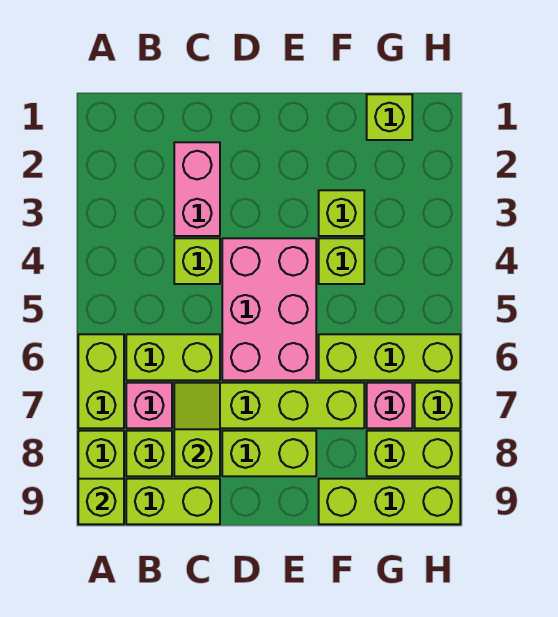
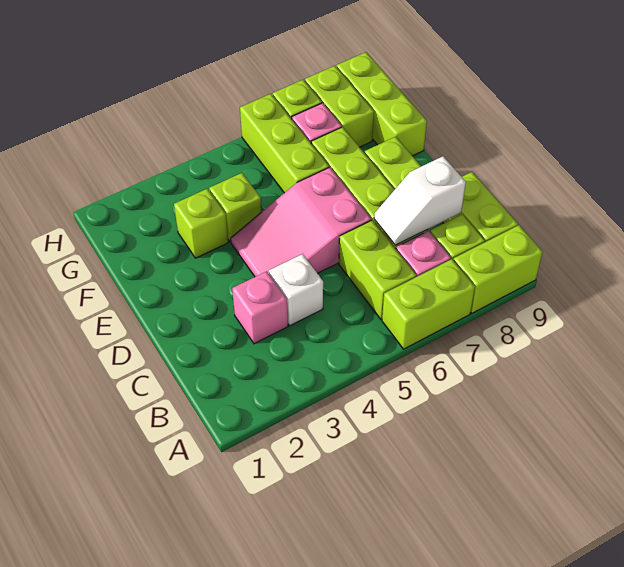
lime 1x1 brick [78,479,124,524] -> none
pink 1x2 brick [174,142,220,236] -> pink 1x1 brick [232,271,288,344]
lime 1x1 brick [174,238,220,284] -> white 1x1 brick [269,254,323,326]
lime 1x2 slope [174,383,220,476] -> white 1x2 slope [374,156,466,245]
pink 2x3 brick [222,238,316,380] -> pink 2x3 slope [231,167,371,277]
lime 1x1 brick [367,94,412,140] -> none

